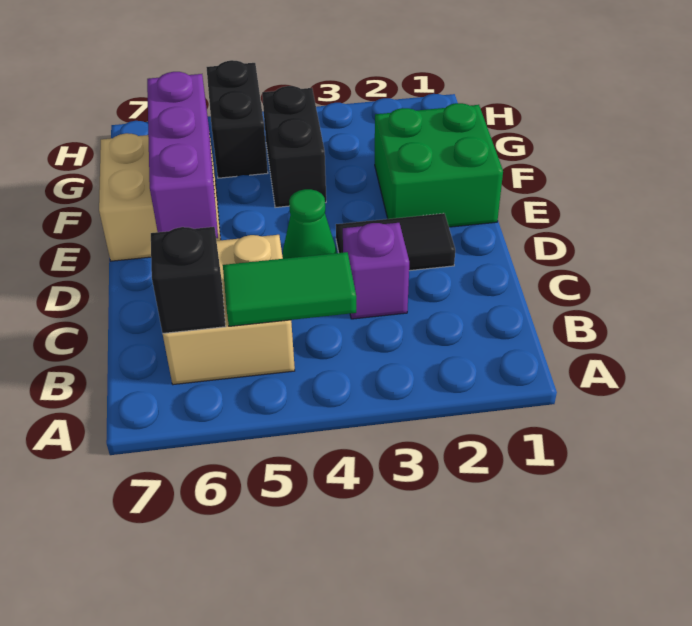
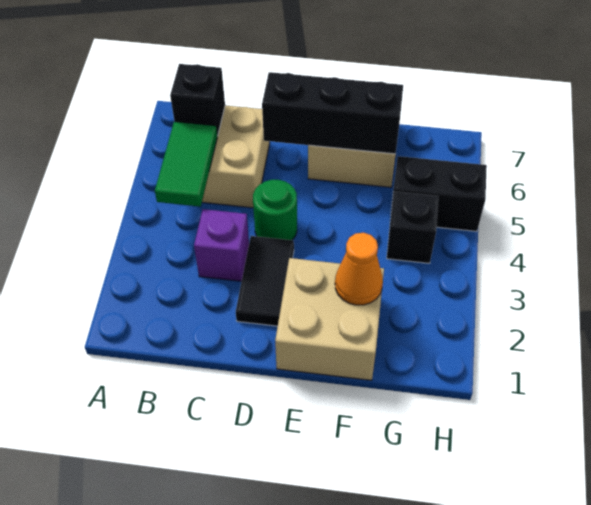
green 1x1 cone [282,189,337,259] -> green 1x1 round brick [253,180,297,240]
purple 1x3 brick [147,72,218,238] -> black 1x3 brick [262,72,403,154]
green 2x2 brick [375,103,503,227] -> tan 2x2 brick [275,258,384,380]
none -> orange 1x1 cone [335,233,383,305]
black 1x2 brick [262,86,326,208] -> black 1x1 brick [387,192,438,263]

